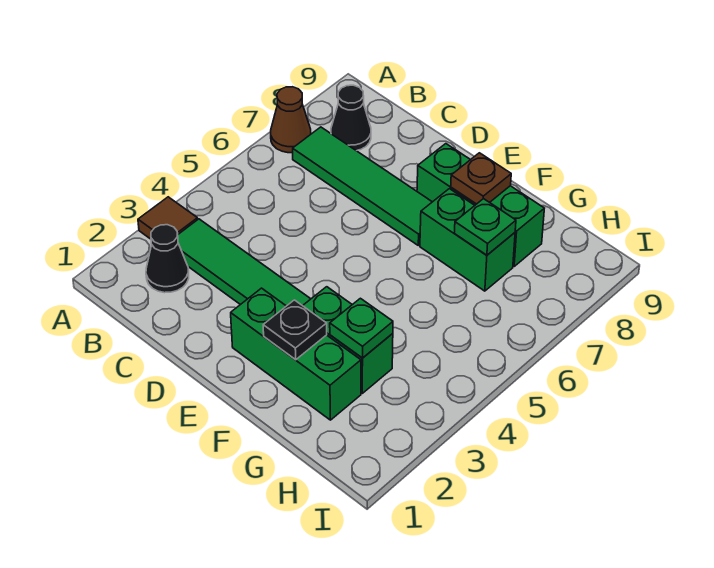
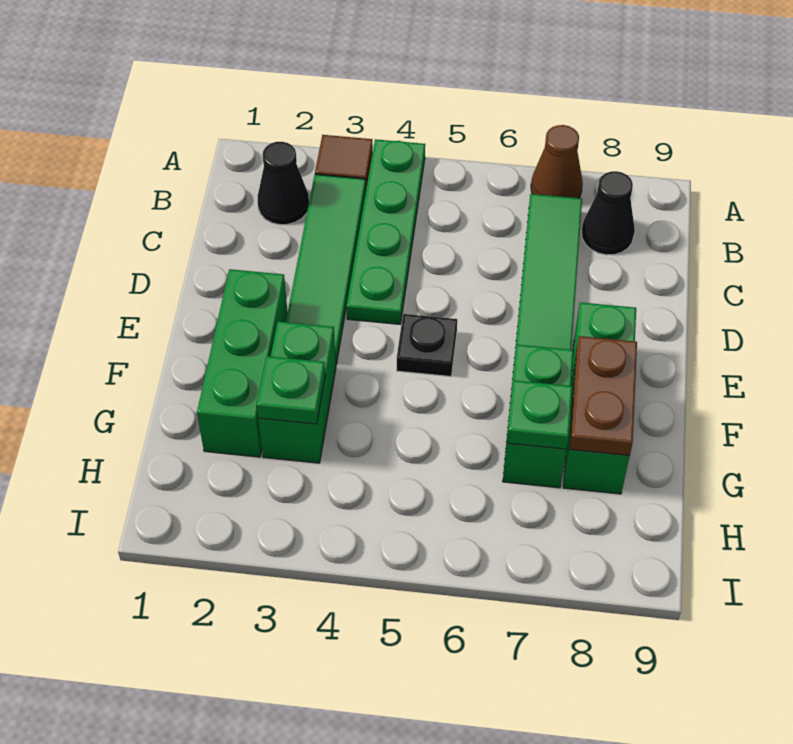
none -> green 1x4 plate [346,139,425,324]
black 1x1 plate [263,300,327,360] -> black 1x1 plate moved to [397,314,457,376]
brown 1x1 plate [451,153,511,204] -> brown 1x2 plate [570,336,637,456]

